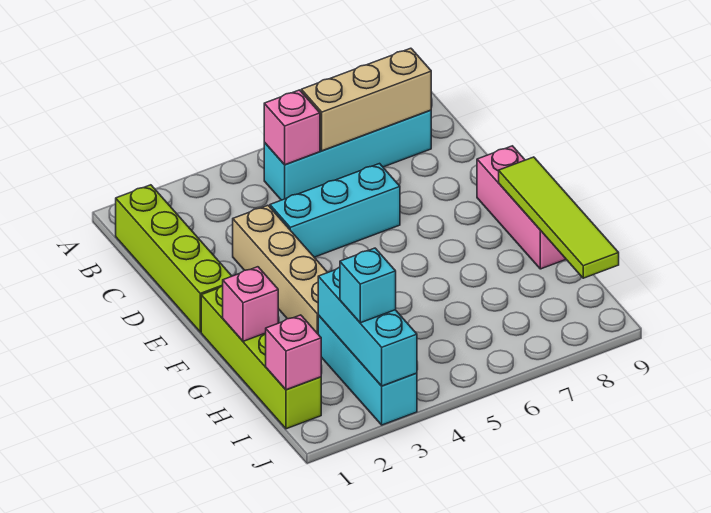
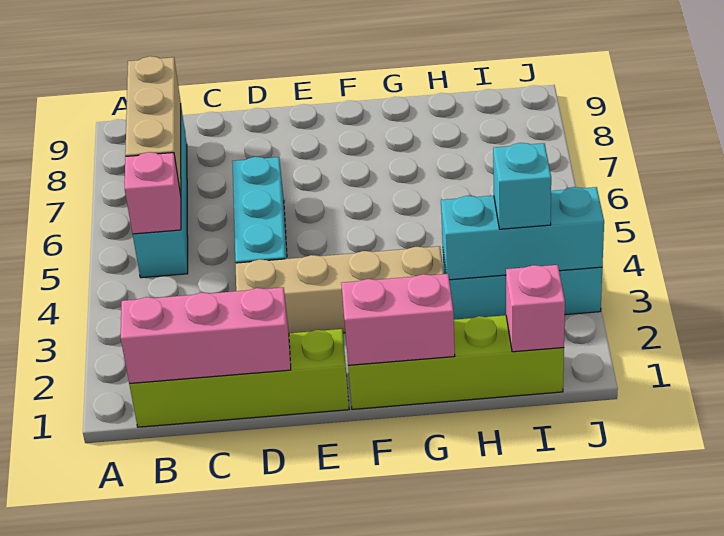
pink 1x3 brick [477,146,566,269] -> pink 1x3 brick moved to [121,287,291,384]
lime 1x4 tile [499,157,619,278] -> none
pink 1x1 brick [222,267,278,341] -> pink 1x2 brick [341,274,455,365]

